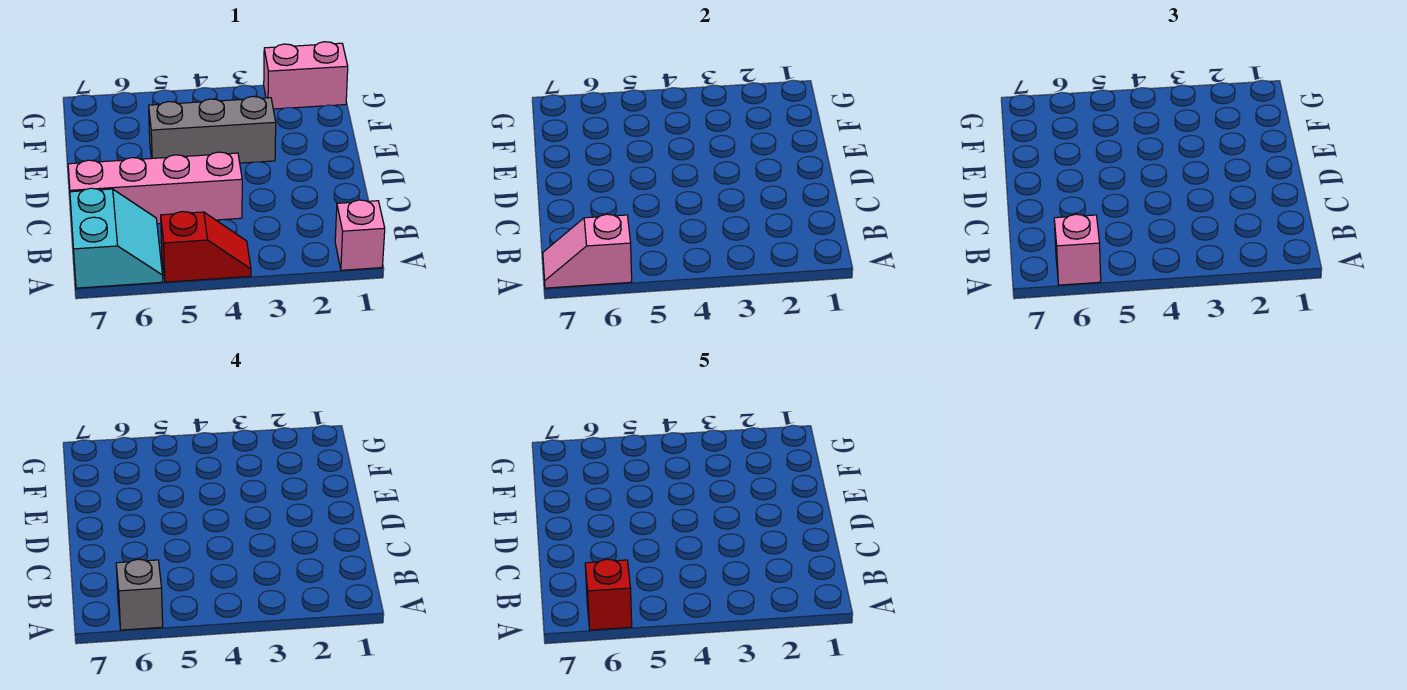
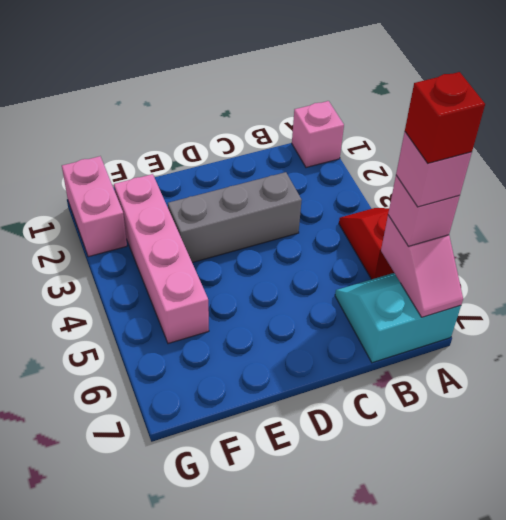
grey 1x1 brick [116,559,163,630] -> pink 1x1 brick [396,132,472,207]
pink 1x4 brick [68,152,242,224] -> pink 1x4 brick moved to [114,174,209,344]
grey 1x3 brick [149,96,276,163] -> grey 1x3 brick turned to [168,172,302,263]

